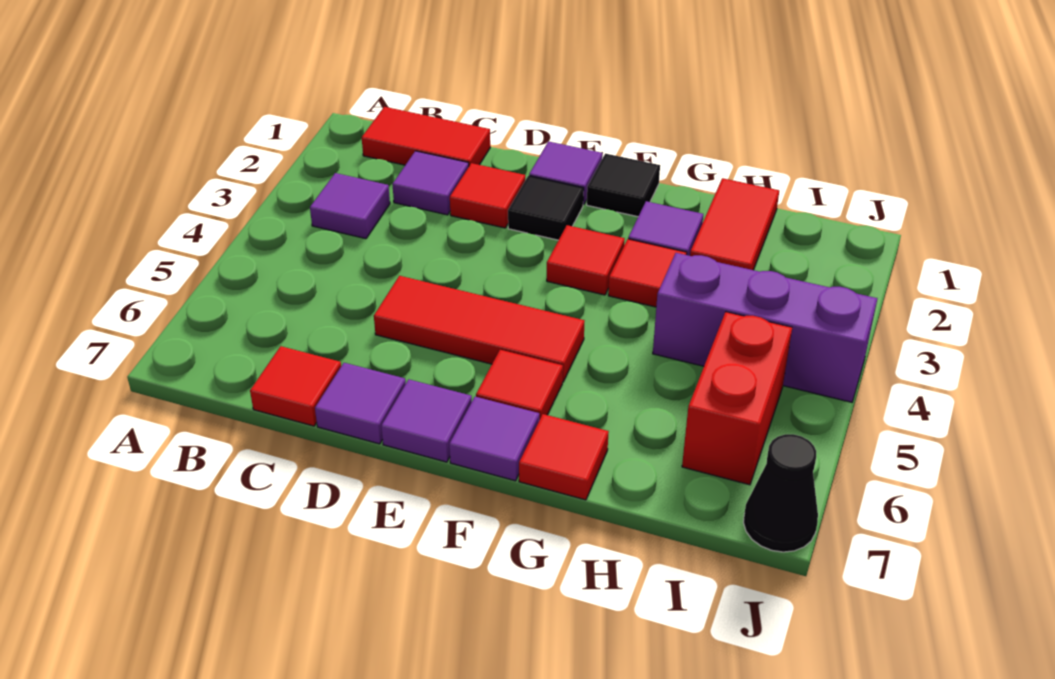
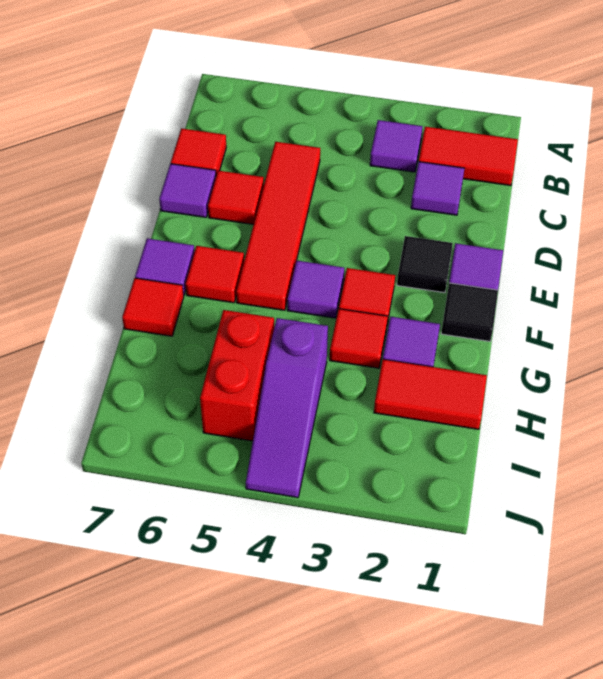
red 1x2 tile [362,107,490,166] -> red 1x2 tile turned to [419,127,518,186]
red 1x1 tile [450,163,525,228] -> red 1x1 tile moved to [208,171,264,224]
red 1x3 tile [374,276,585,382] -> red 1x4 tile [236,142,320,310]
purple 1x1 tile [381,379,472,462] -> purple 1x1 tile moved to [287,260,344,318]
purple 1x3 brick [653,253,877,402] -> purple 1x3 slope [246,318,328,498]
red 1x2 brick [682,312,792,485] -> red 1x2 brick turned to [200,310,274,441]
black 1x1 cone [743,434,818,552] -> none

